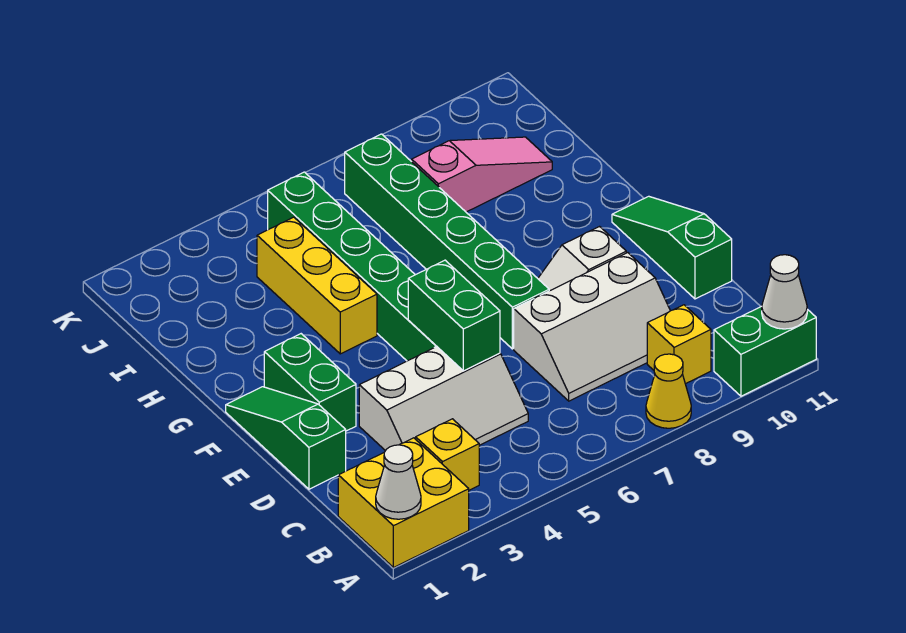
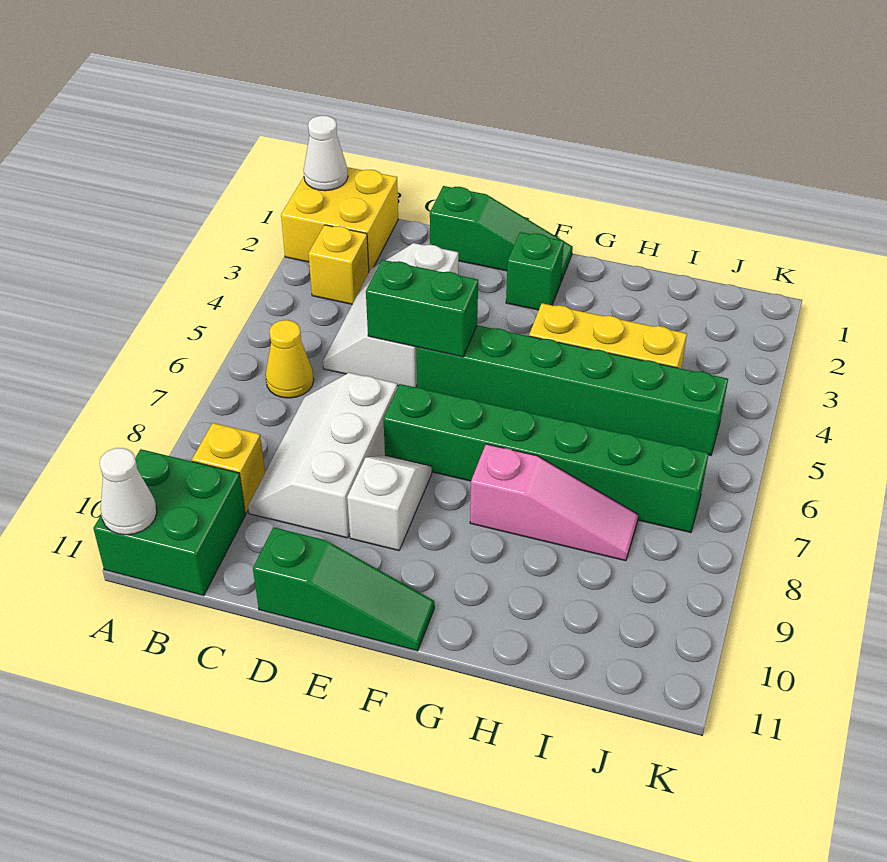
yellow 1x1 cone [646,354,691,428] -> yellow 1x1 cone moved to [266,320,314,398]
green 1x2 brick [714,307,816,396] -> green 2x2 brick [93,449,245,596]
green 1x2 brick [264,334,356,431] -> green 1x1 brick [506,232,564,310]
pink 1x3 slope [412,137,552,212] -> pink 1x3 slope turned to [470,444,638,561]

